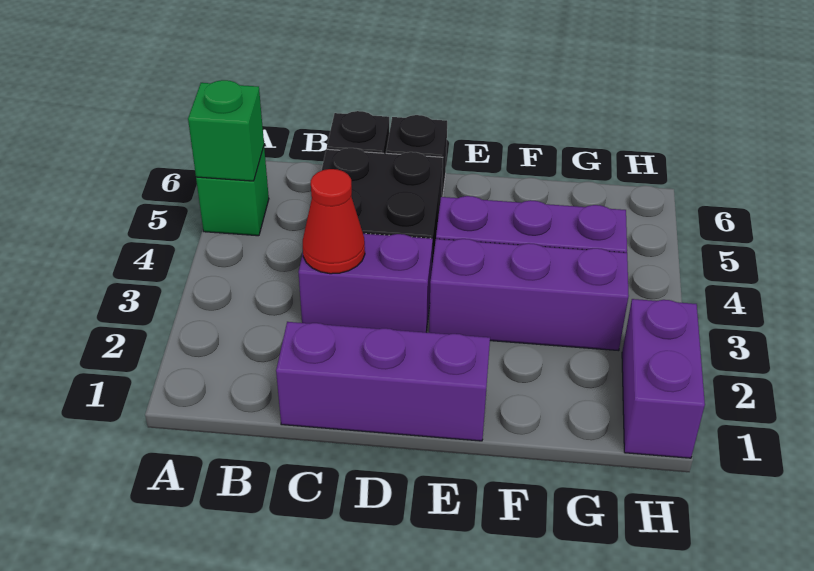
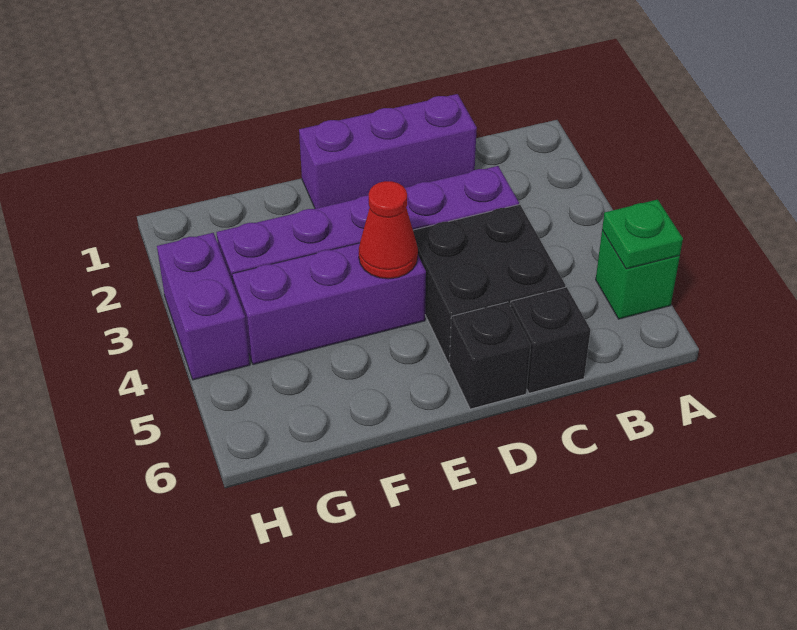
green 1x1 brick [188,80,264,181] -> green 1x1 plate [602,199,683,269]
red 1x1 cone [303,169,365,274] -> red 1x1 cone moved to [359,181,418,279]
purple 1x2 brick [622,299,705,458] -> purple 1x2 brick moved to [157,233,250,380]

